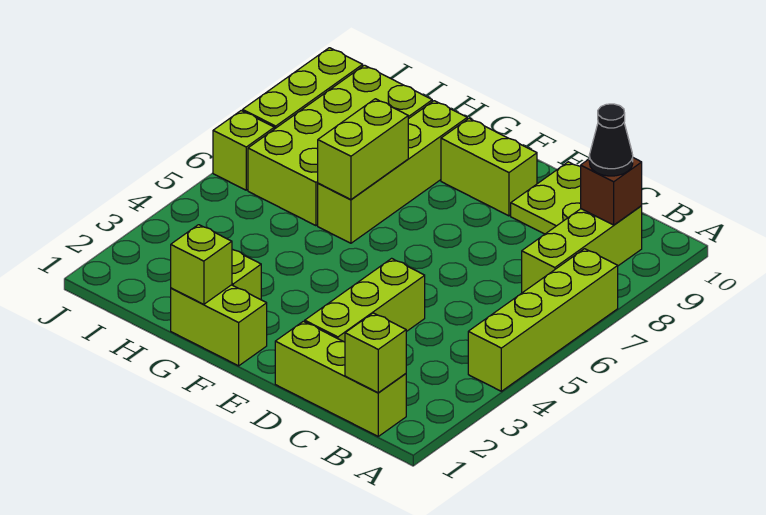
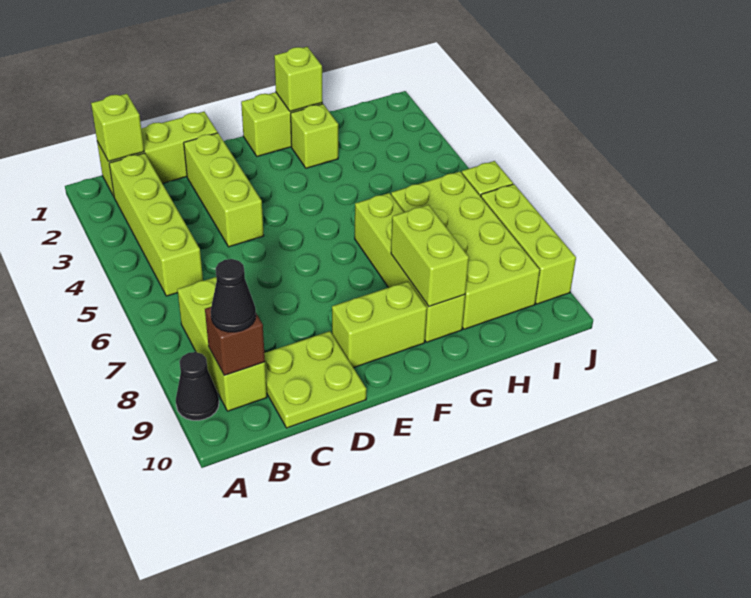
lime 1x4 brick [468,249,618,391] -> lime 1x4 brick moved to [109,153,203,296]
none -> black 1x1 cone [176,352,219,420]
lime 1x2 brick [318,99,408,200] -> lime 1x2 brick moved to [391,205,469,307]

